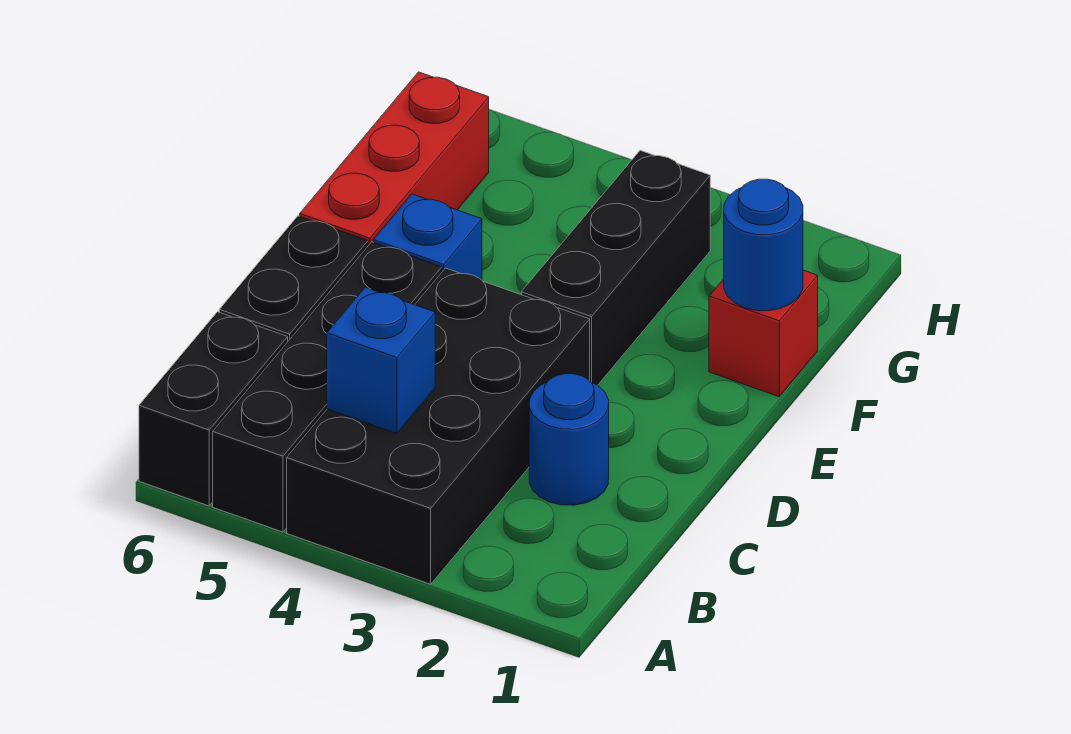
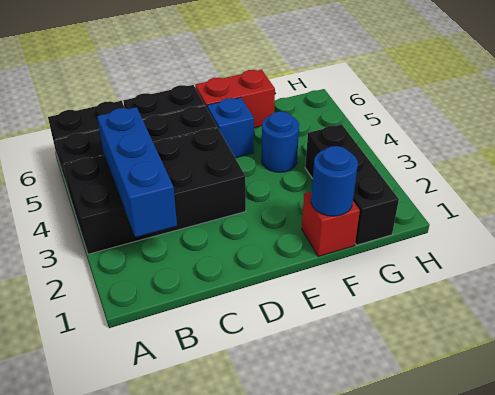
blue 1x1 brick [327,287,435,433] -> blue 1x3 brick [97,107,177,237]
blue 1x1 round brick [529,374,609,505] -> blue 1x1 round brick moved to [261,112,299,172]
black 1x3 brick [521,150,710,385] -> black 1x3 brick turned to [305,124,399,245]
red 1x3 brick [300,72,489,246] -> red 1x2 brick [195,70,275,128]

